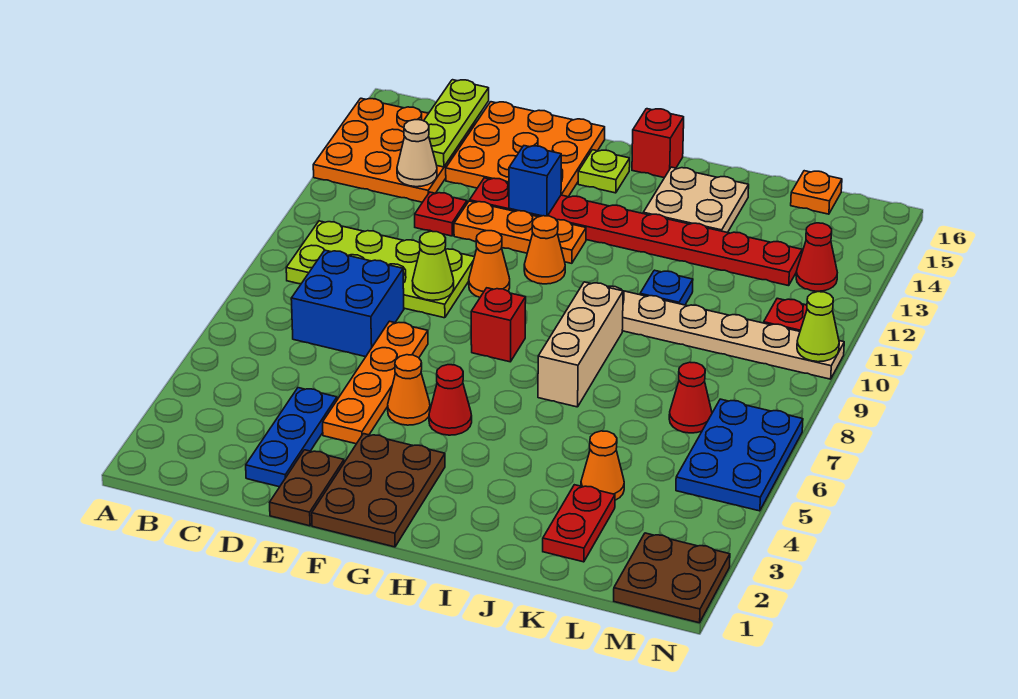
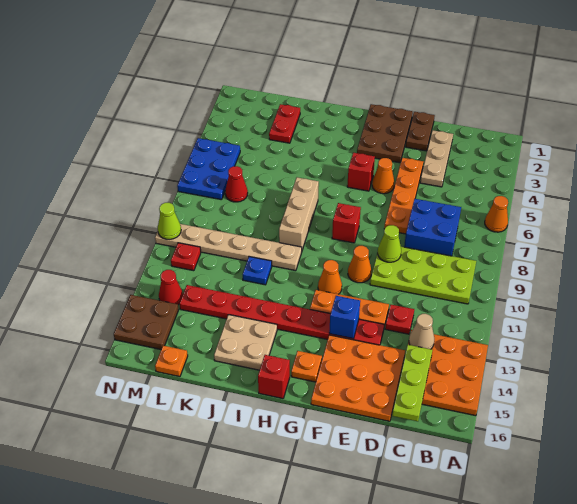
blue 1x3 plate [246,388,337,487] -> tan 1x3 plate [420,130,453,187]
red 1x1 cone [429,365,472,435] -> red 1x1 brick [347,153,375,191]
lime 1x1 plate [578,150,630,193] -> orange 1x1 plate [291,351,322,382]
orange 1x1 cone [581,431,624,500] -> orange 1x1 cone moved to [485,196,508,232]
brown 2x2 plate [614,533,730,623] -> brown 2x2 plate moved to [114,295,178,349]

